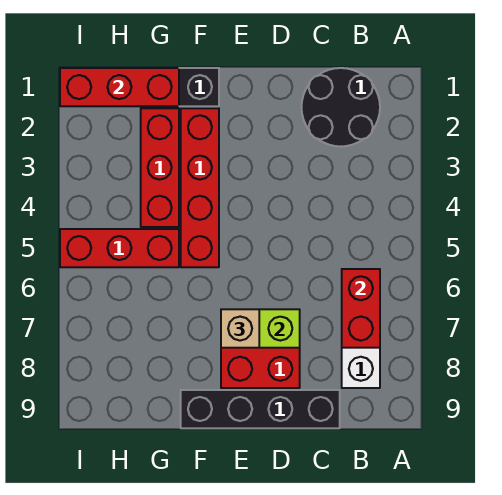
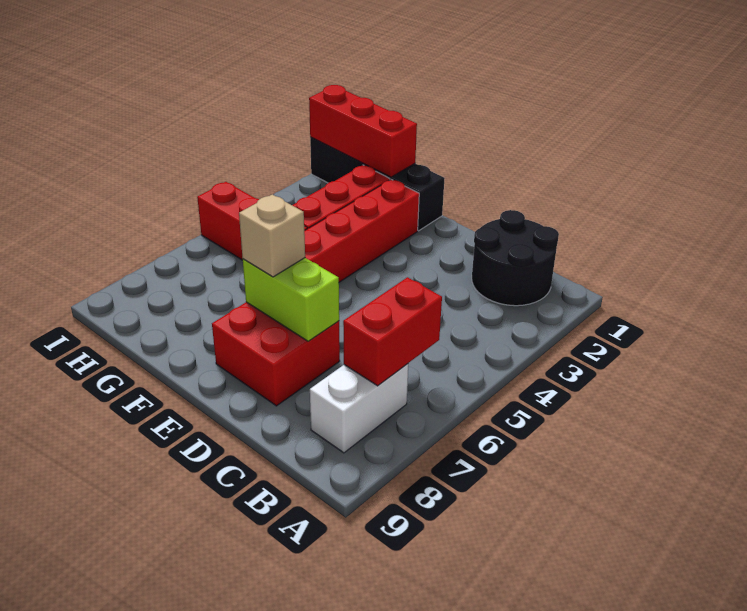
black 1x4 brick [181,390,340,428] -> none

